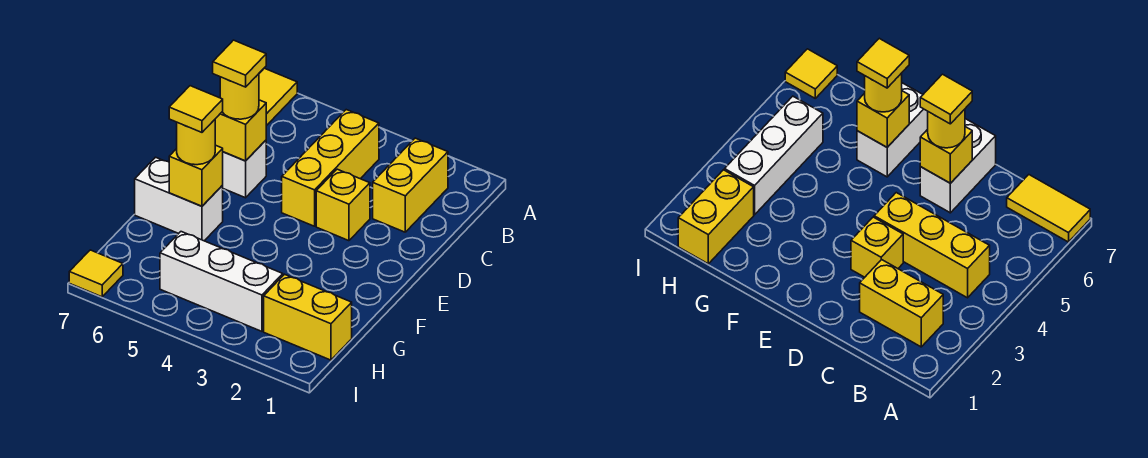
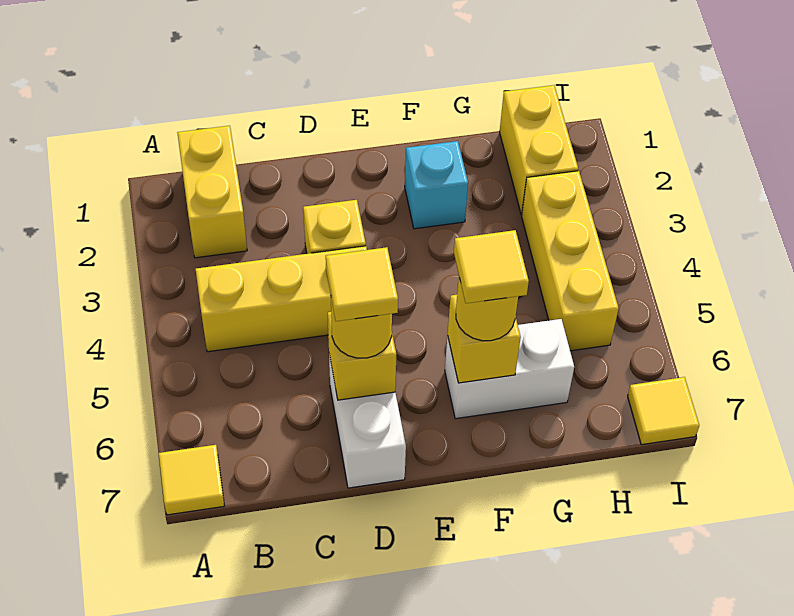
yellow 1x2 tile [259,68,297,126] -> yellow 1x1 tile [159,445,224,515]
yellow 1x2 brick [373,138,448,232] -> yellow 1x2 brick turned to [177,126,247,258]
none -> cyan 1x1 brick [405,141,468,229]
white 1x2 brick [135,157,223,241] -> white 1x2 brick turned to [445,319,574,419]
white 1x3 brick [160,232,283,331] -> yellow 1x3 brick [522,171,619,351]

